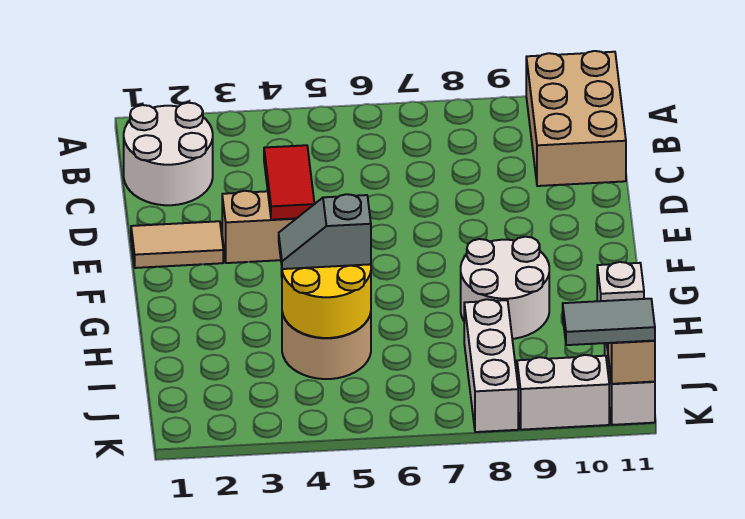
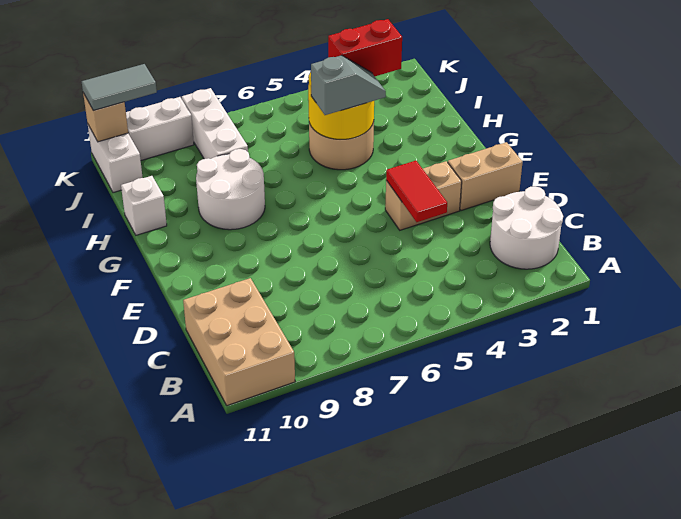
tan 1x2 tile [131,221,223,268] -> tan 1x2 brick [448,142,522,211]
none -> red 1x2 brick [328,19,402,76]

